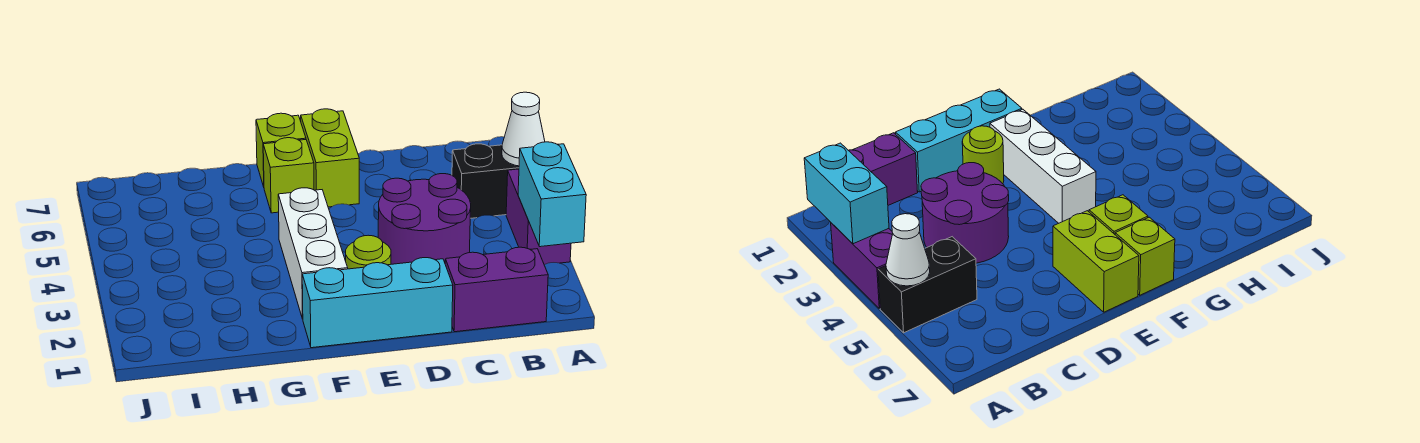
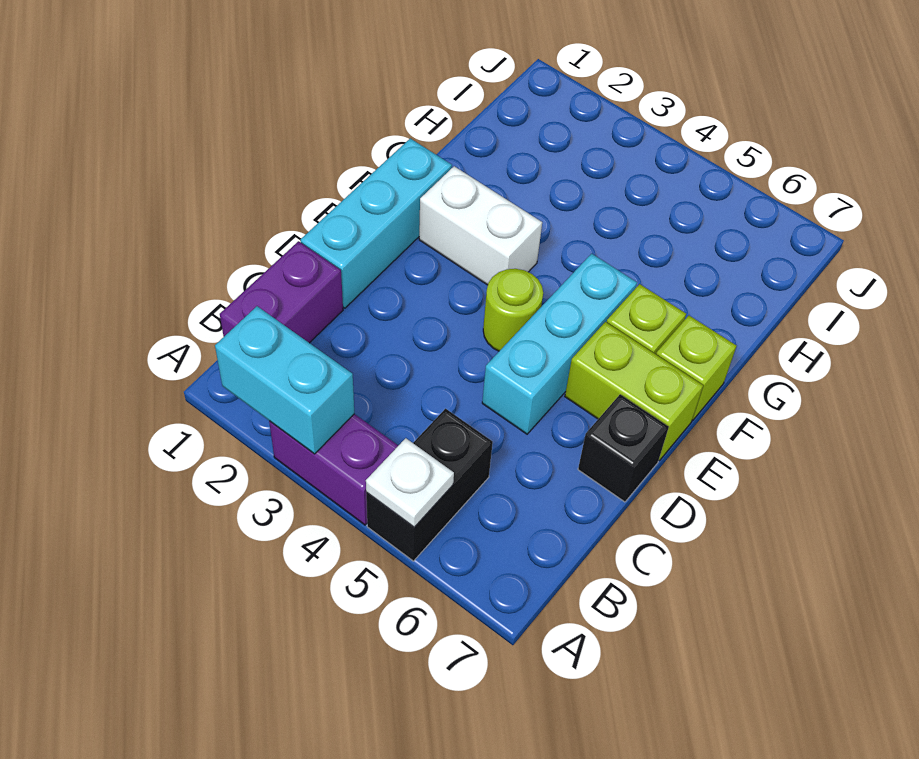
white 1x1 cone [502,92,545,166] -> white 1x1 plate [366,438,454,527]
purple 2x2 round brick [378,174,471,264] -> none
none -> cyan 1x3 brick [482,254,637,434]
none -> black 1x1 brick [578,394,669,502]
lime 1x1 round brick [346,235,391,269] -> lime 1x1 round brick moved to [483,269,543,351]
white 1x3 brick [278,188,348,319] -> white 1x2 brick [419,166,542,285]

